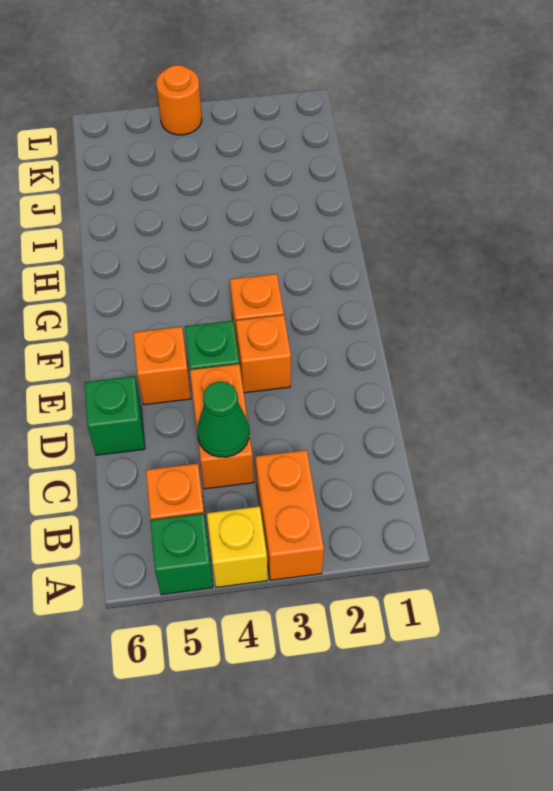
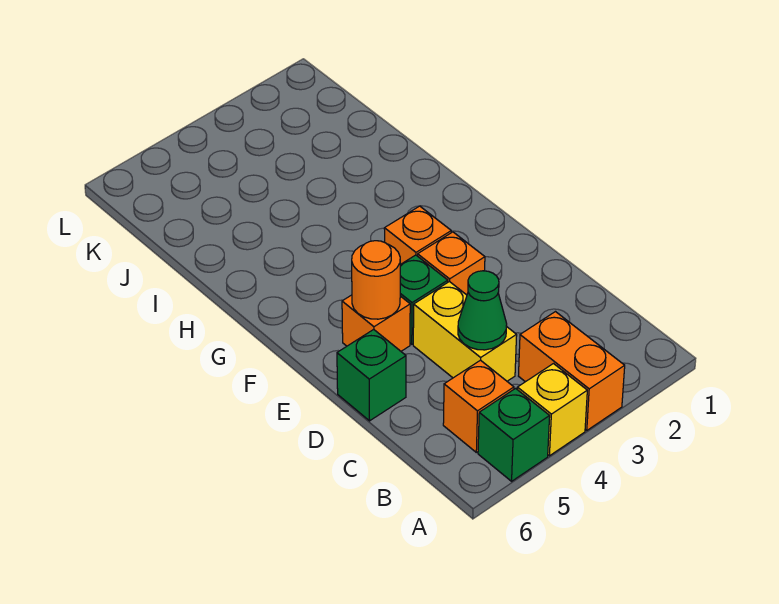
orange 1x2 brick [190,364,254,489] -> yellow 1x2 brick [413,281,517,381]
orange 1x1 round brick [156,65,202,135] -> orange 1x1 round brick moved to [352,241,400,319]

